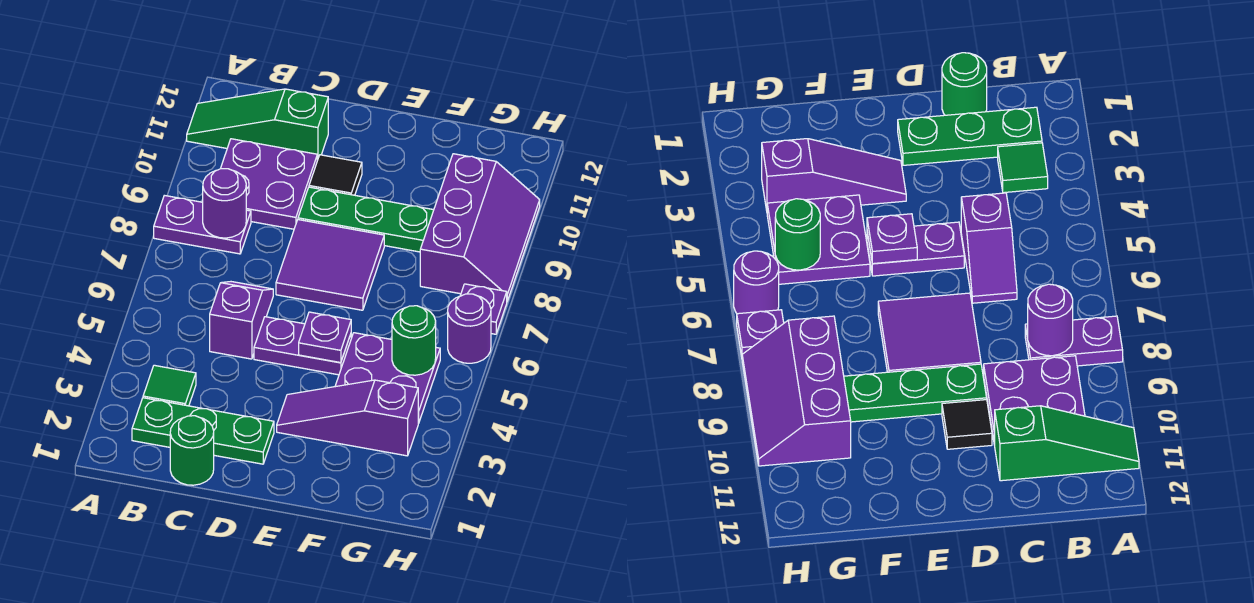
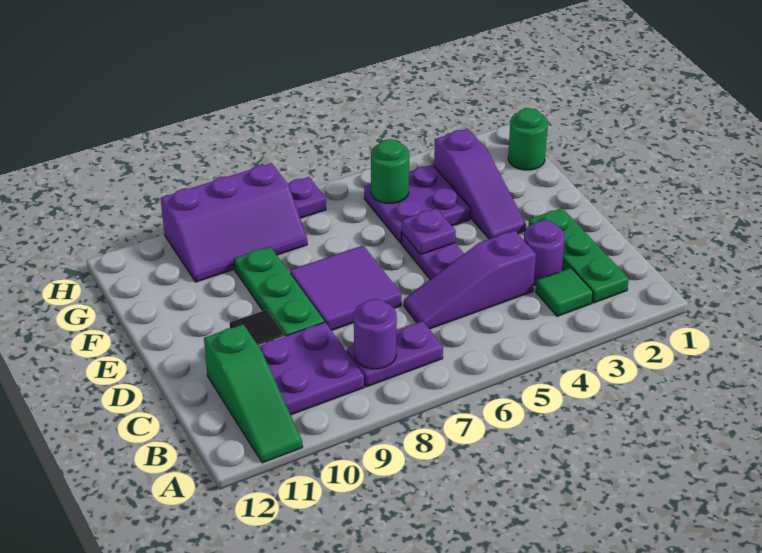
purple 1x2 plate [154,195,251,254] -> purple 1x2 plate turned to [347,321,443,387]
green 1x1 round brick [170,416,214,485] -> green 1x1 round brick moved to [508,108,548,170]
purple 1x2 slope [210,282,273,359] -> purple 1x3 slope [404,230,536,329]
purple 2x3 slope [420,154,540,301] -> purple 2x3 slope turned to [161,163,307,282]
purple 1x1 round brick [448,294,491,363] -> purple 1x1 round brick moved to [524,220,565,285]

